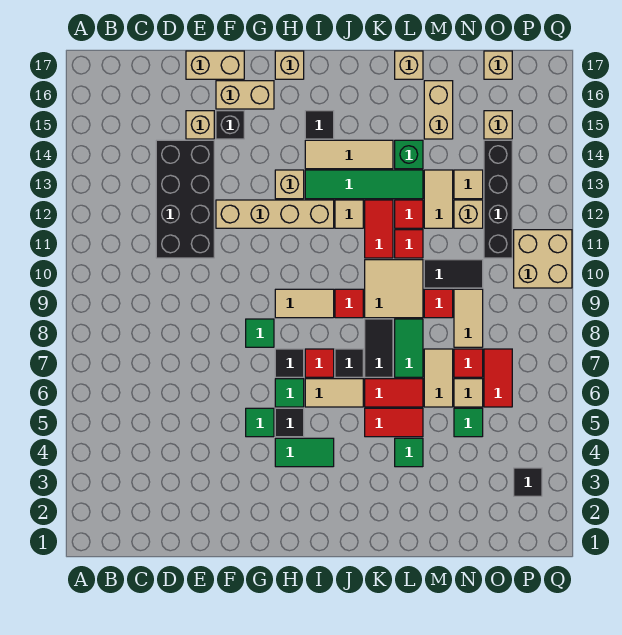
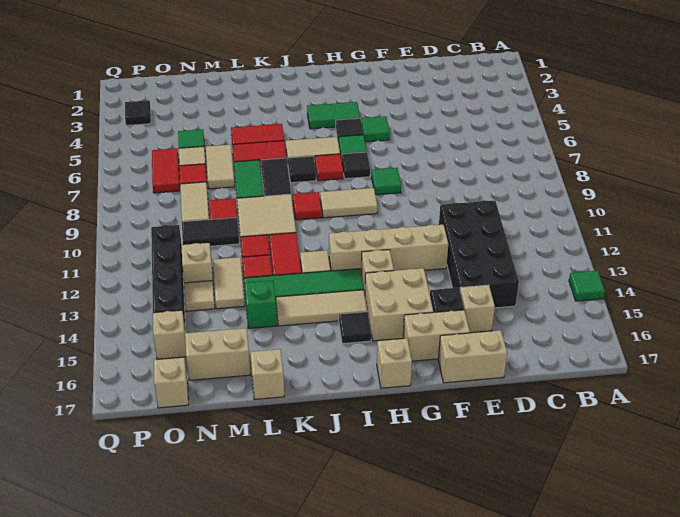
green 1x1 tile [395,438,423,467] -> green 1x1 tile moved to [569,271,605,301]
tan 1x2 brick [424,81,453,139] -> tan 1x2 brick turned to [185,328,250,380]
tan 2x2 brick [514,230,572,288] -> tan 2x2 brick moved to [365,268,433,341]

